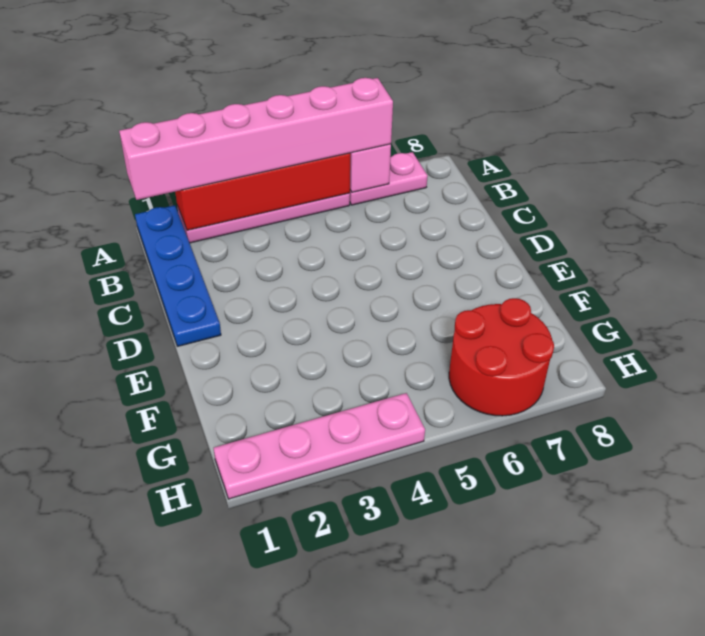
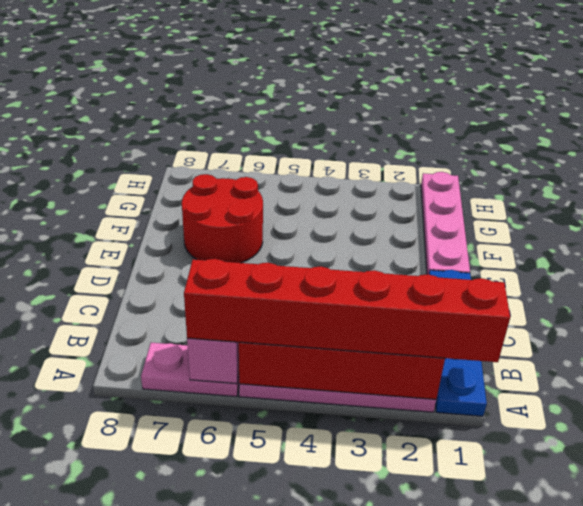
pink 1x6 brick [119,78,393,200] -> red 1x6 brick [184,259,510,362]
red 2x2 round brick [449,298,554,416] -> red 2x2 round brick moved to [182,174,263,263]
pink 1x4 plate [214,393,425,499] -> pink 1x4 plate turned to [421,172,470,274]

